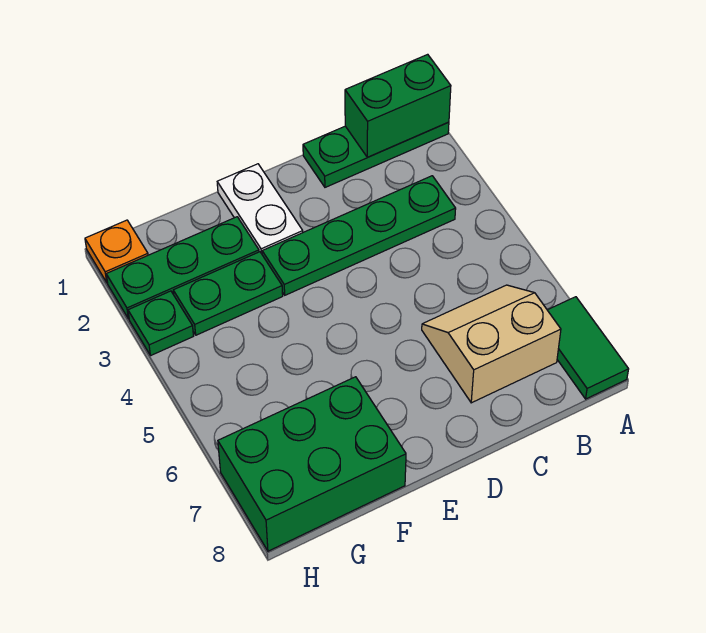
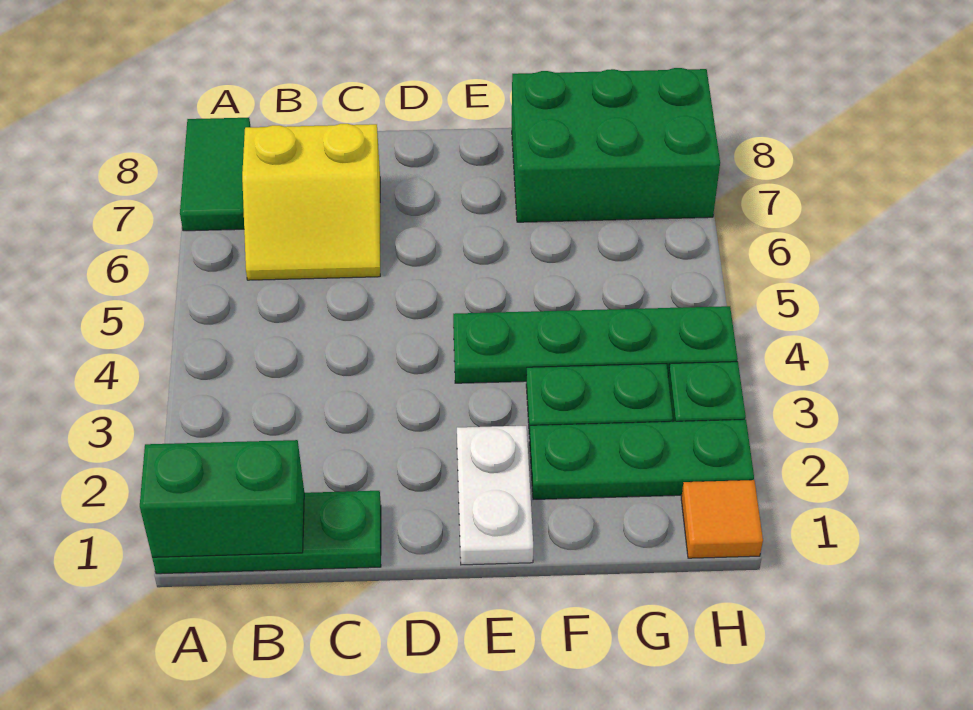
green 1x4 plate [262,176,456,295] -> green 1x4 plate moved to [453,306,738,383]
tan 2x2 slope [422,285,561,403] -> yellow 2x2 slope [242,124,380,280]
orange 1x1 plate [85,220,148,283] -> orange 1x1 tile [681,480,763,558]

